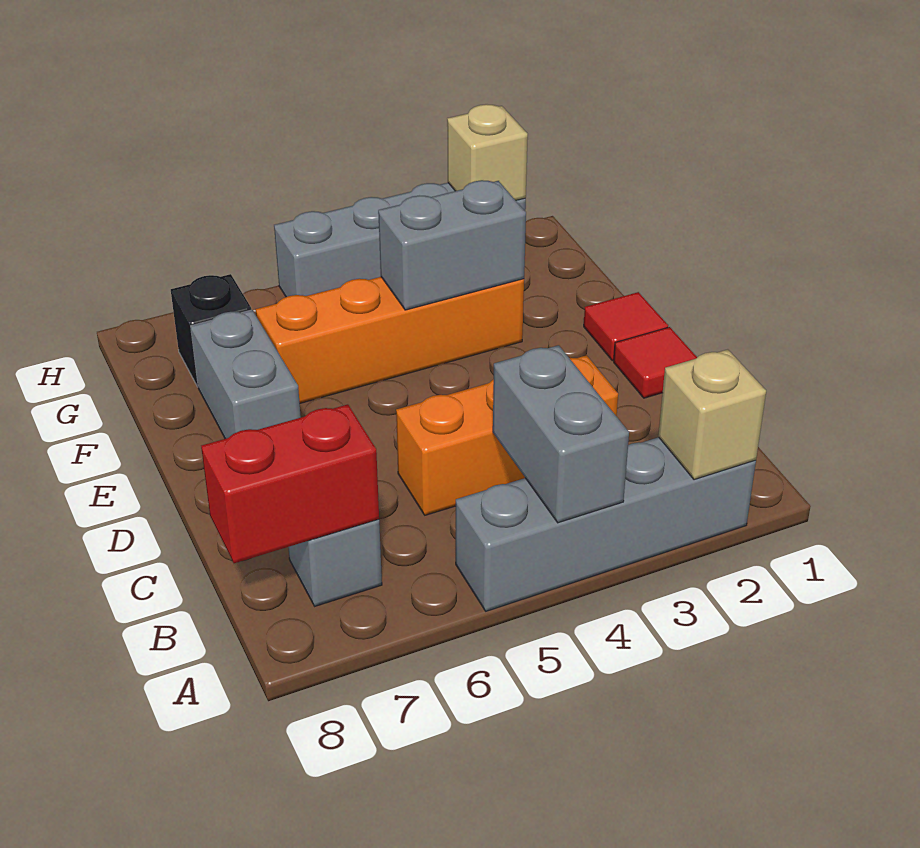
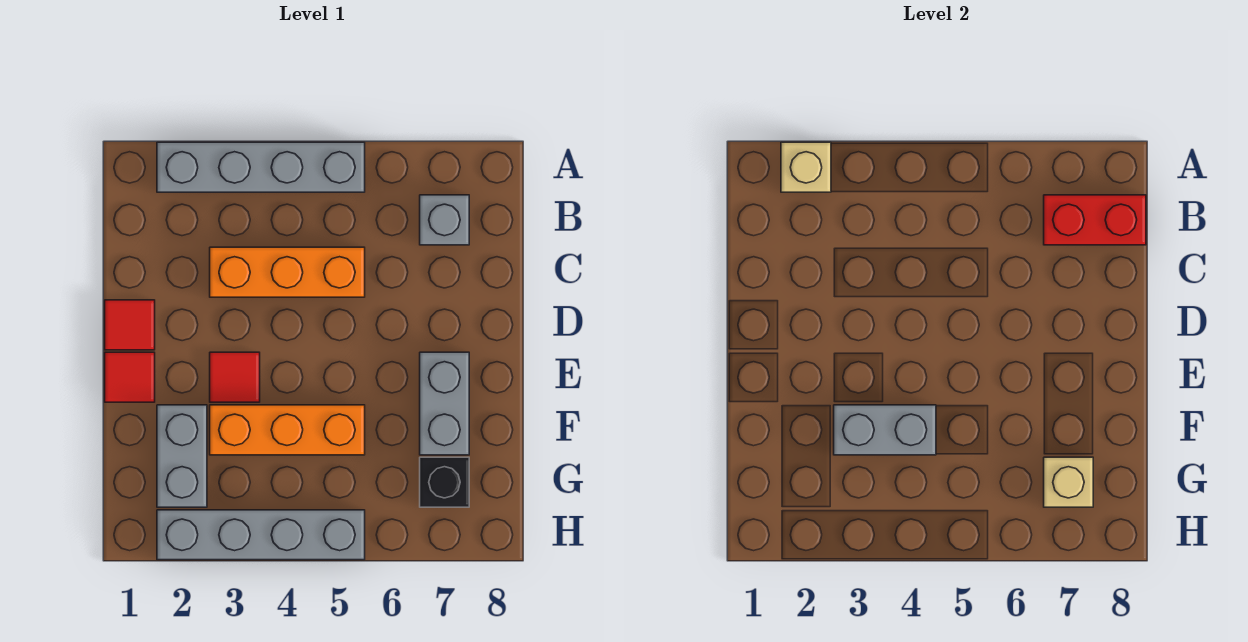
grey 1x2 brick [493,345,629,523] -> grey 1x2 brick moved to [157,405,207,507]
none -> red 1x1 tile [210,352,260,402]
orange 1x4 brick [256,277,524,403] -> orange 1x3 brick [210,405,365,455]
tan 1x1 brick [447,104,528,200] -> tan 1x1 brick moved to [1044,457,1093,507]

